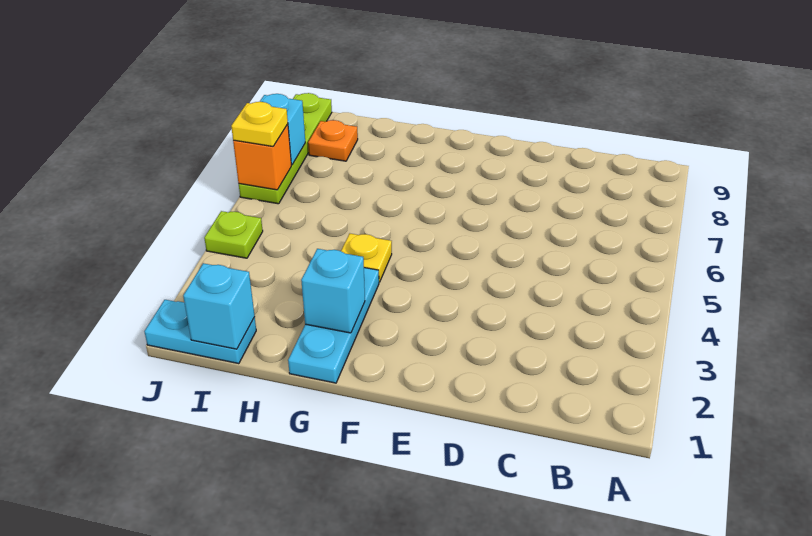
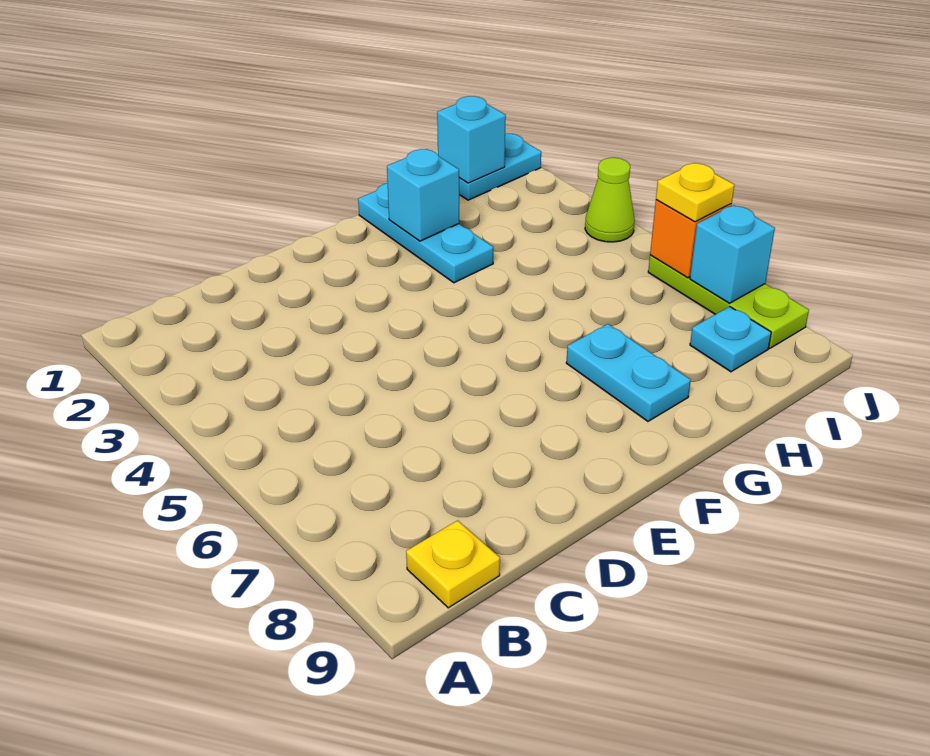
yellow 1x1 plate [341,234,392,282] -> yellow 1x1 plate moved to [406,521,500,608]
none -> cyan 1x2 plate [566,324,691,421]
orange 1x1 plate [308,120,358,161] -> cyan 1x1 plate [690,307,771,372]
lime 1x1 plate [204,211,263,258] -> lime 1x1 cone [585,158,635,242]
lime 1x4 plate [239,93,332,204] -> lime 1x3 plate [648,255,809,348]

